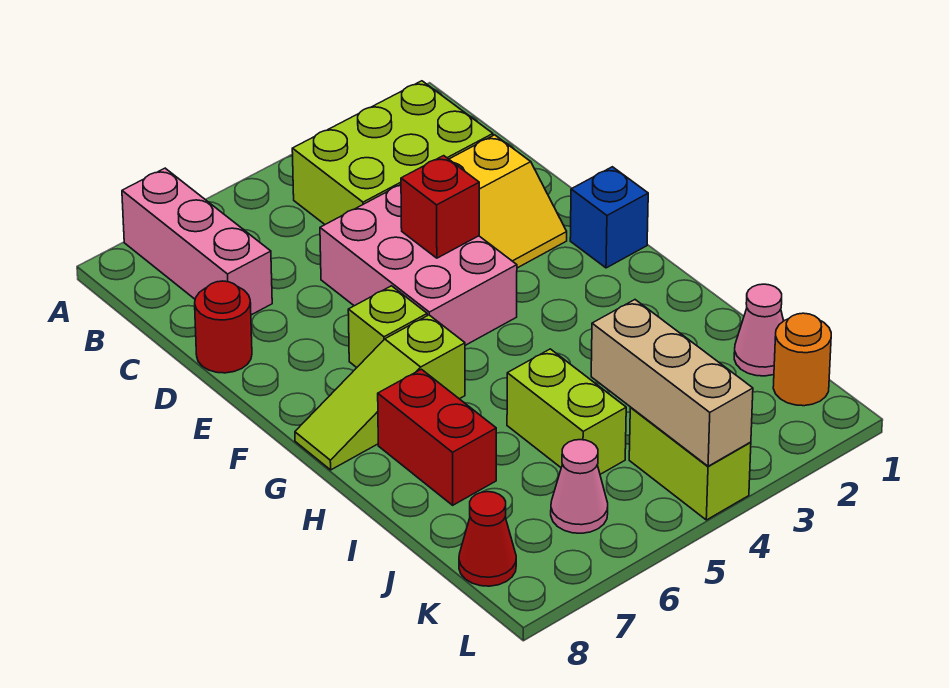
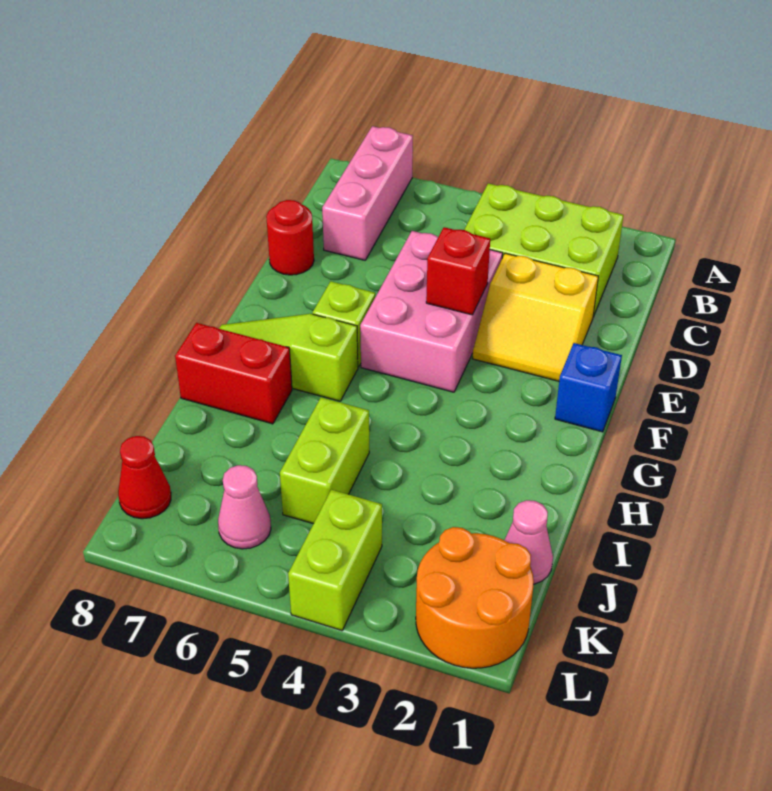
red 1x2 brick [378,369,496,505] -> red 1x2 brick turned to [175,323,292,424]
tan 1x3 brick [591,300,753,466] -> none
orange 1x1 round brick [773,313,831,406] -> orange 2x2 round brick [416,527,534,668]

